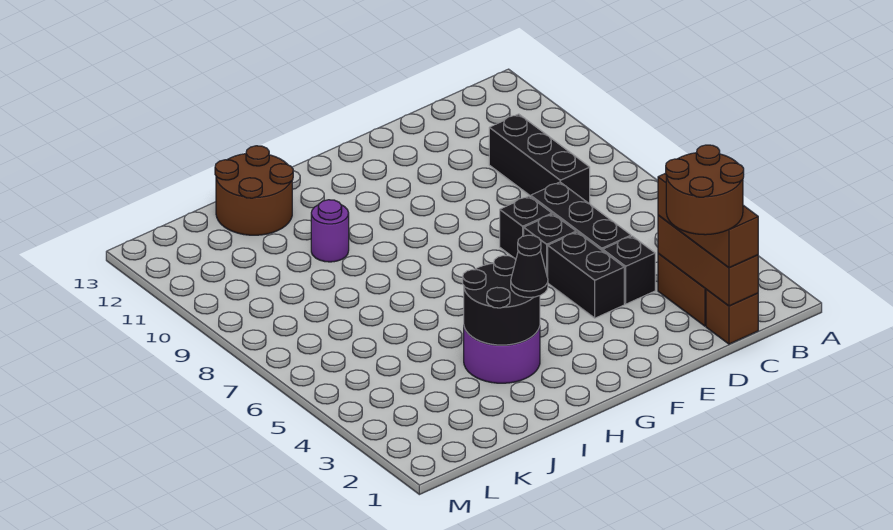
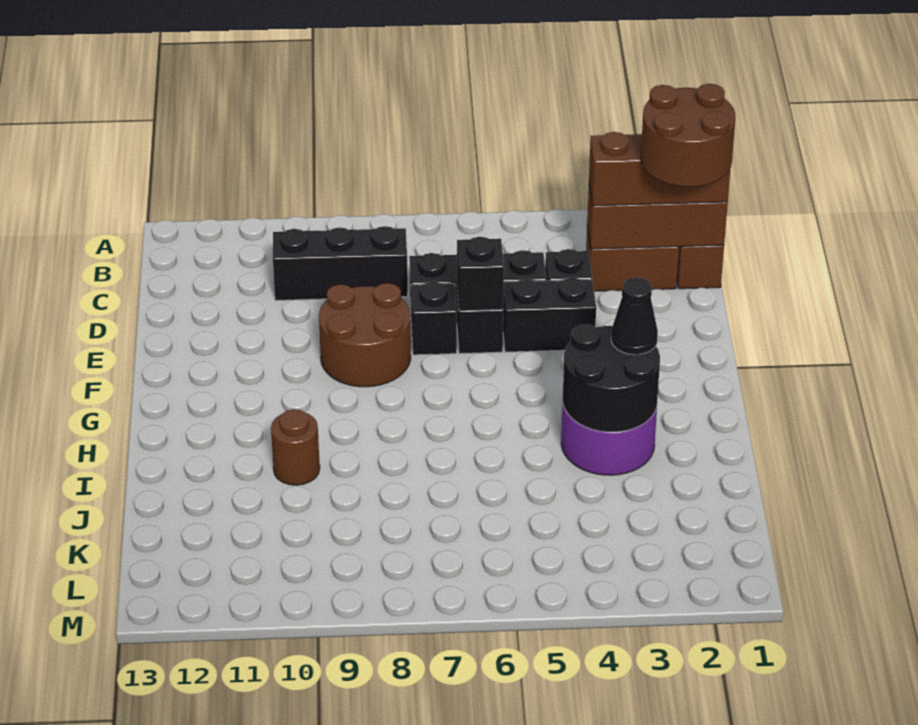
none -> black 1x1 brick [457,237,504,311]
purple 1x1 round brick [311,200,349,262] -> brown 1x1 round brick [271,409,320,485]
brown 2x2 round brick [215,146,293,235] -> brown 2x2 round brick moved to [319,283,411,387]

